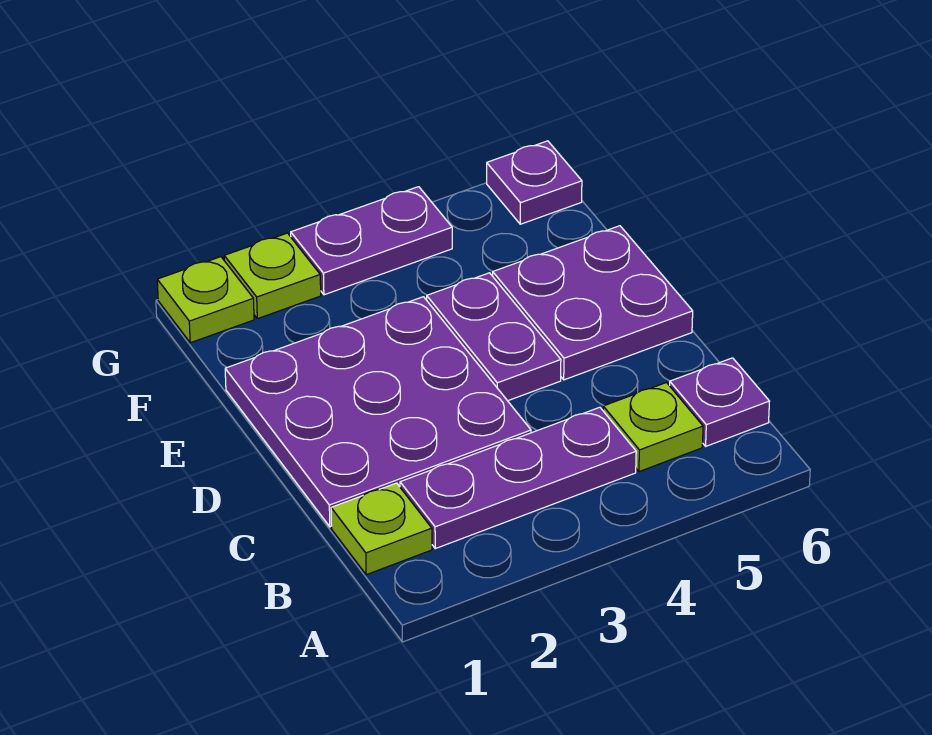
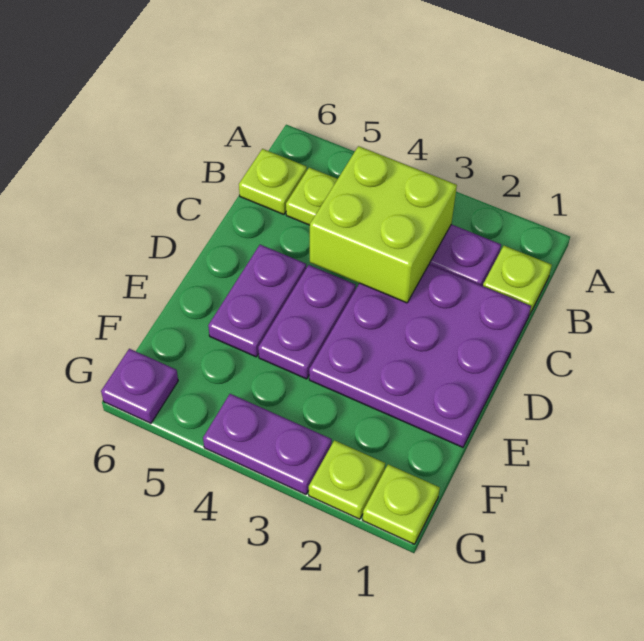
none -> lime 2x2 brick [310,146,457,303]
purple 1x1 plate [670,358,770,446] -> lime 1x1 plate [239,149,307,214]
purple 2x2 plate [493,226,693,380] -> purple 1x2 plate [208,245,306,357]

